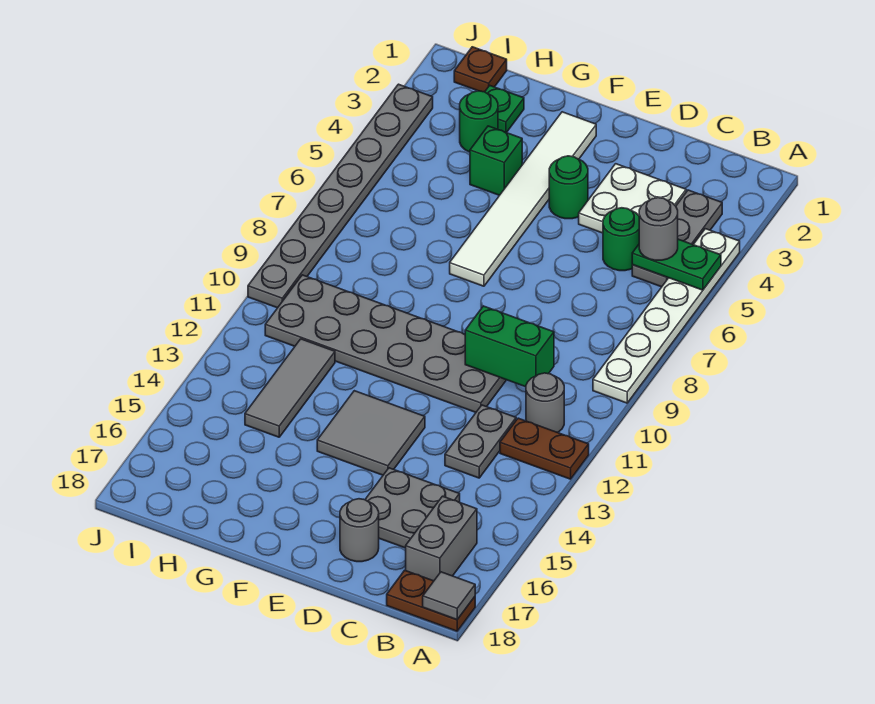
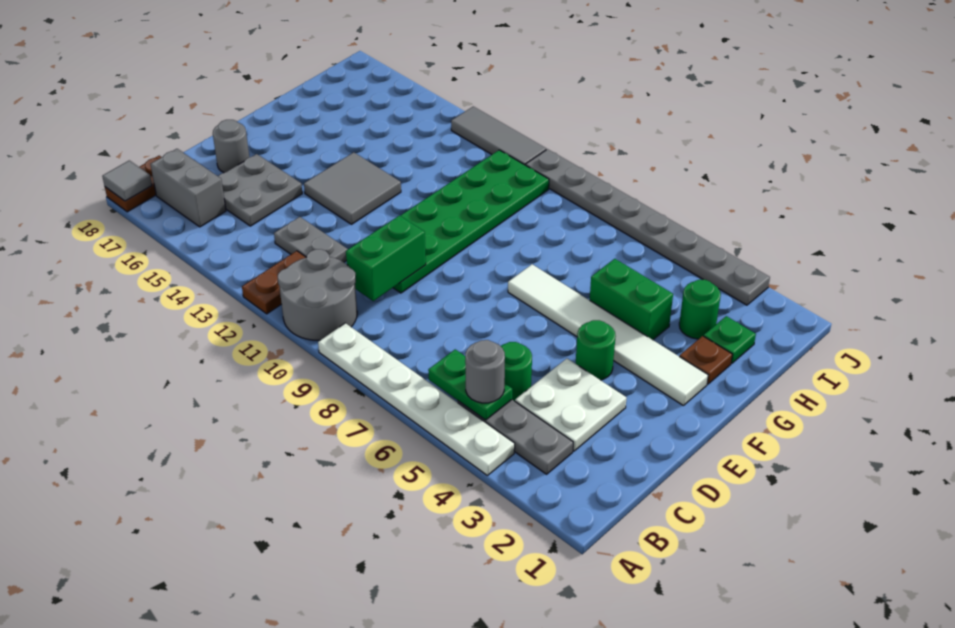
green 1x2 plate [632,239,721,290] -> green 1x2 plate turned to [428,349,512,420]
grey 1x1 round brick [526,373,564,433] -> grey 2x2 round brick [278,249,357,340]
grey 2x6 plate [265,275,506,412] -> green 2x6 plate [393,150,549,293]
green 1x1 brick [470,126,522,195] -> green 1x2 brick [590,259,673,340]
grey 1x3 tile [245,339,335,437] -> grey 1x3 tile moved to [451,107,546,165]
brown 1x1 plate [454,47,507,92] -> brown 1x1 plate moved to [679,336,732,384]

